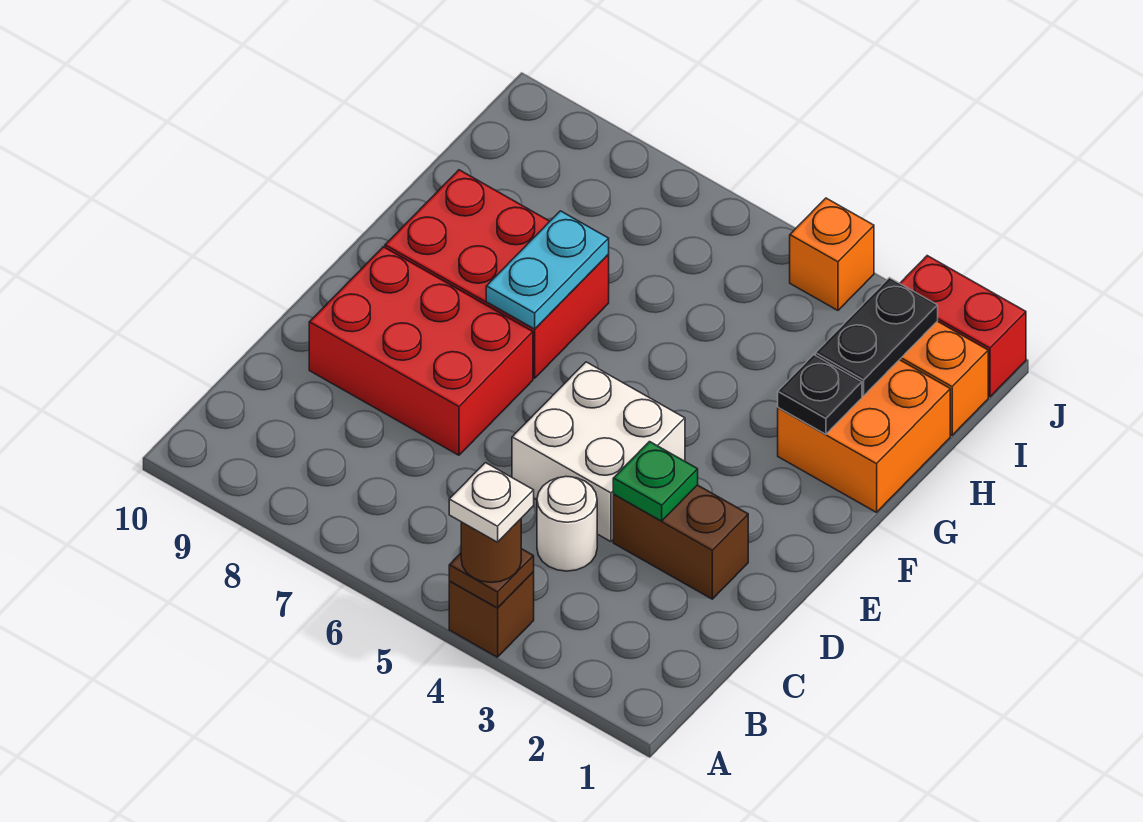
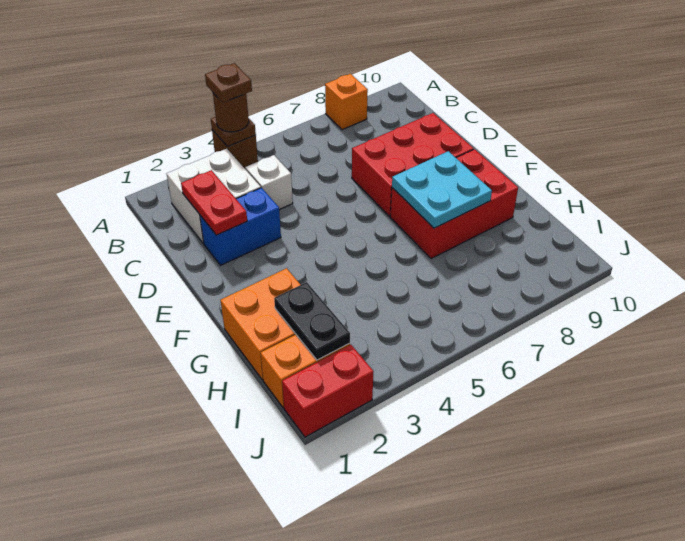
white 1x1 plate [449,463,534,542] -> brown 1x1 plate [205,63,252,103]
none -> red 1x2 plate [181,170,247,235]
white 1x1 round brick [537,476,597,571] -> white 1x1 brick [245,155,293,210]
brown 1x2 brick [613,485,748,599] -> blue 1x2 brick [200,188,281,265]
green 1x1 plate [613,442,698,521] -> none
white 2x2 brick [512,362,685,542] -> white 2x2 brick moved to [167,149,261,244]
cyan 1x2 plate [486,211,609,329] -> cyan 2x2 plate [392,151,492,228]
black 1x1 plate [778,355,862,434] -> none
orange 1x1 brick [790,198,874,310] -> orange 1x1 brick moved to [325,74,368,130]

